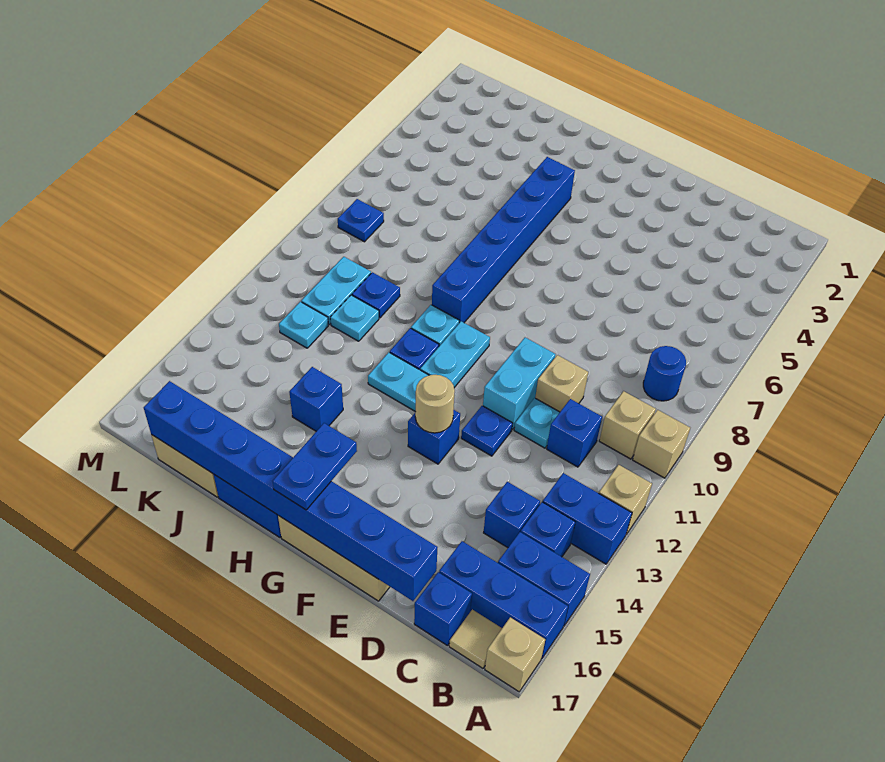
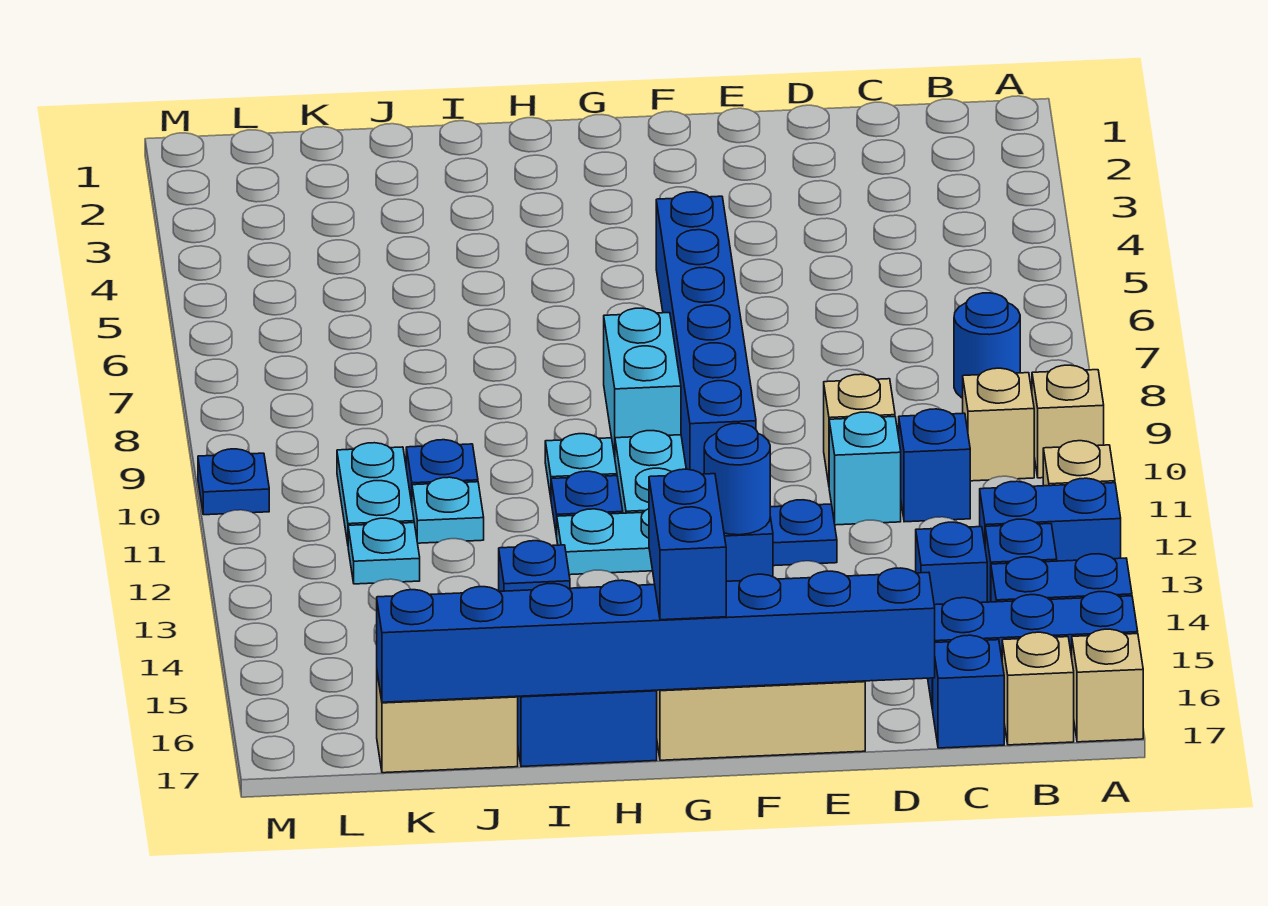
tan 1x1 tile [449,609,502,668] -> tan 1x1 brick [1002,632,1074,745]
cyan 1x1 plate [514,398,560,448] -> cyan 1x1 brick [829,412,901,525]
cyan 1x2 brick [483,338,555,430] -> cyan 1x2 brick moved to [604,308,681,456]
tan 1x1 round brick [415,375,455,433] -> blue 1x1 round brick [704,423,770,535]
blue 1x2 plate [273,423,357,510] -> blue 1x2 brick [649,469,726,620]
blue 1x6 brick [432,157,575,323] -> blue 1x6 brick moved to [656,192,756,474]
blue 1x1 plate [338,199,384,242] -> blue 1x1 plate moved to [198,449,269,515]

